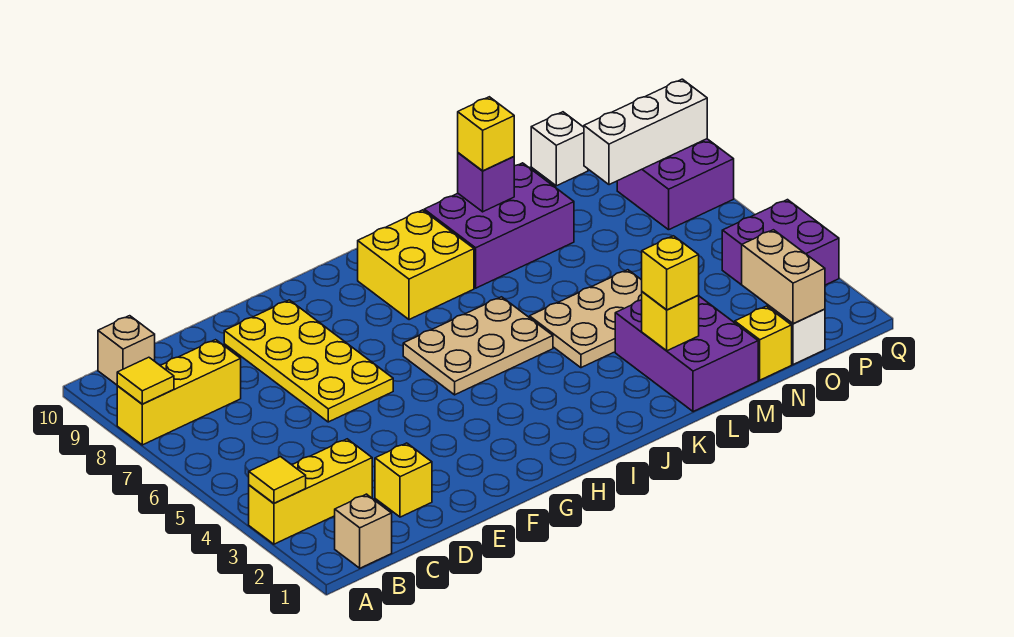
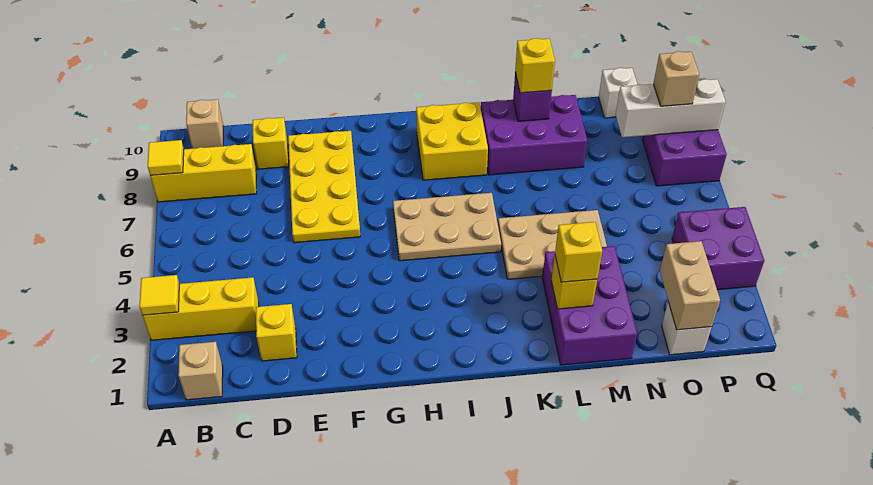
yellow 1x1 brick [735,306,792,380] -> yellow 1x1 brick moved to [253,117,289,169]
none -> tan 1x1 brick [653,51,699,106]

